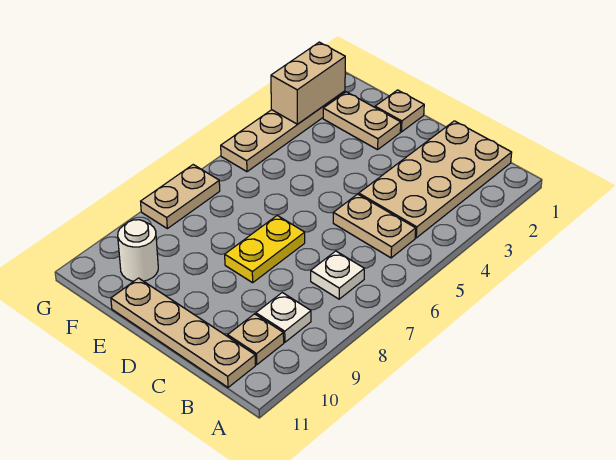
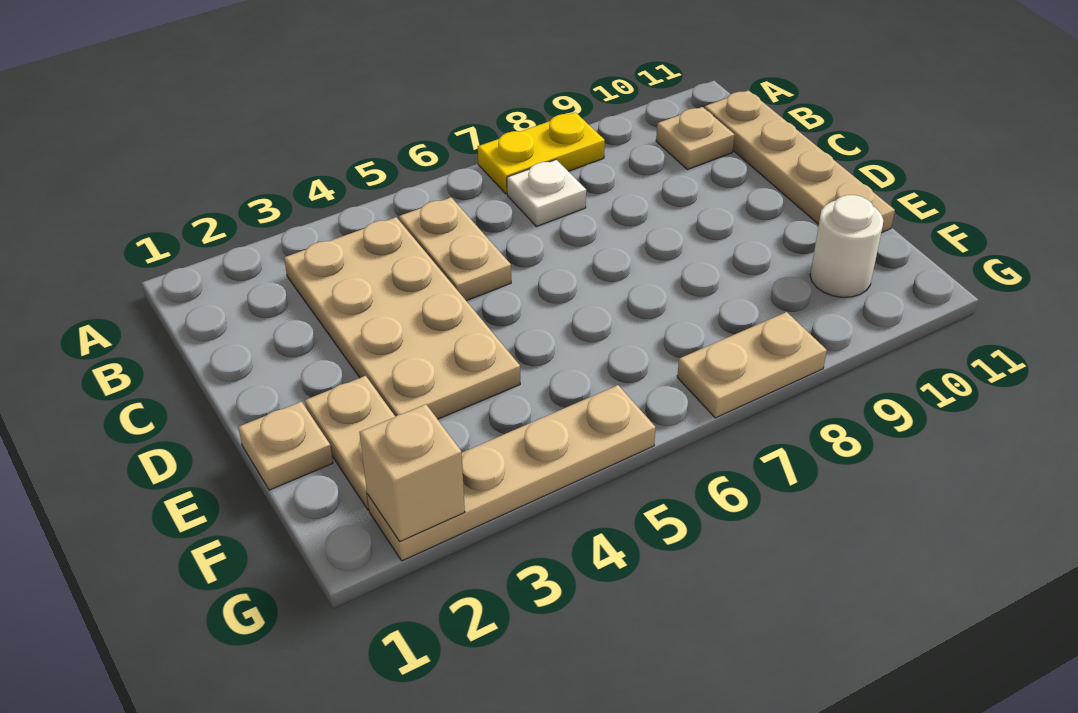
tan 2x4 plate [359,121,512,238] -> tan 2x4 plate turned to [284,217,520,419]
white 1x1 plate [256,293,311,342] -> none
yellow 1x2 plate [225,216,305,283] -> yellow 1x2 plate moved to [478,112,605,194]
tan 1x2 brick [271,42,345,124] -> tan 1x1 brick [359,404,465,541]

